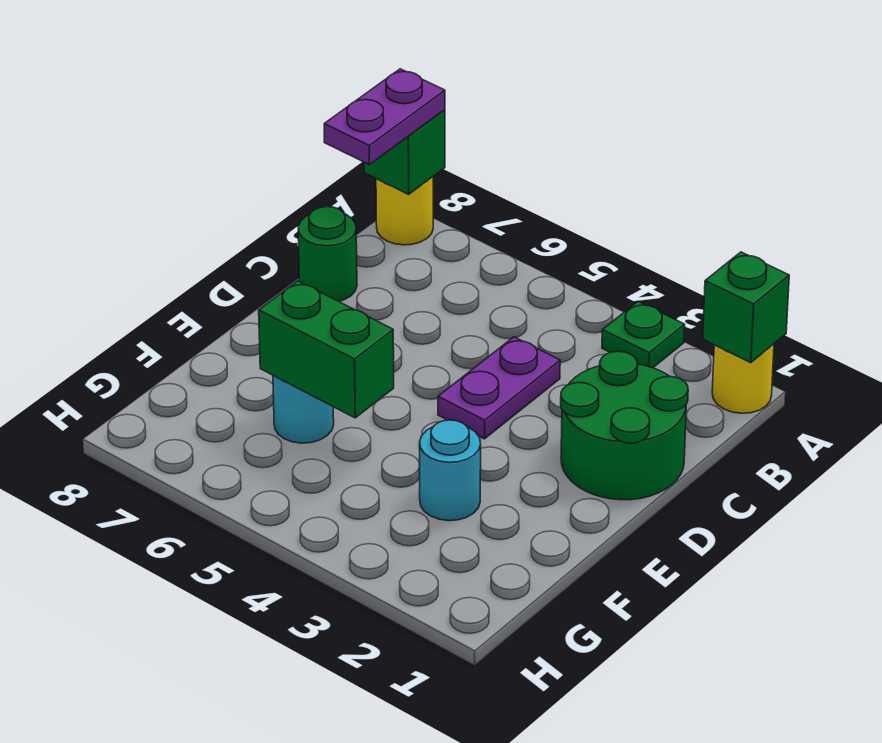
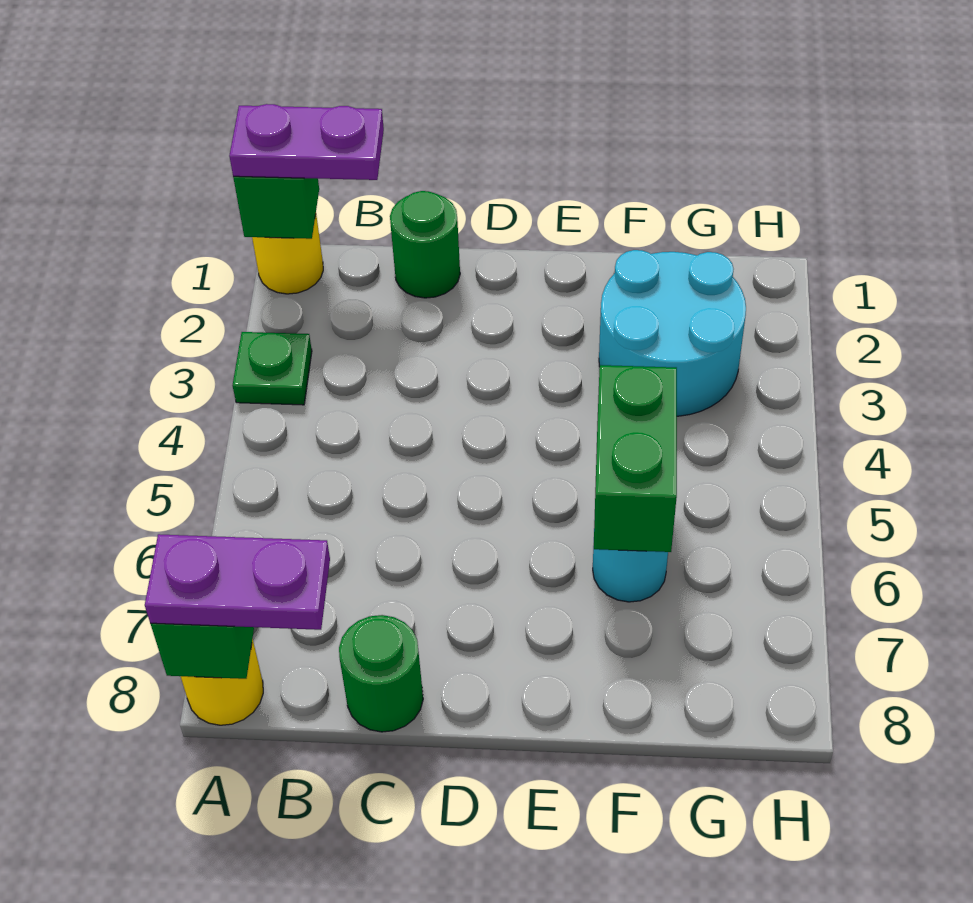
green 2x2 round brick [561,351,688,500] -> green 1x1 round brick [390,191,460,298]
purple 1x2 plate [438,337,560,439] -> purple 1x2 plate moved to [229,104,384,180]
cyan 1x1 round brick [420,420,481,521] -> cyan 2x2 round brick [599,250,746,416]

